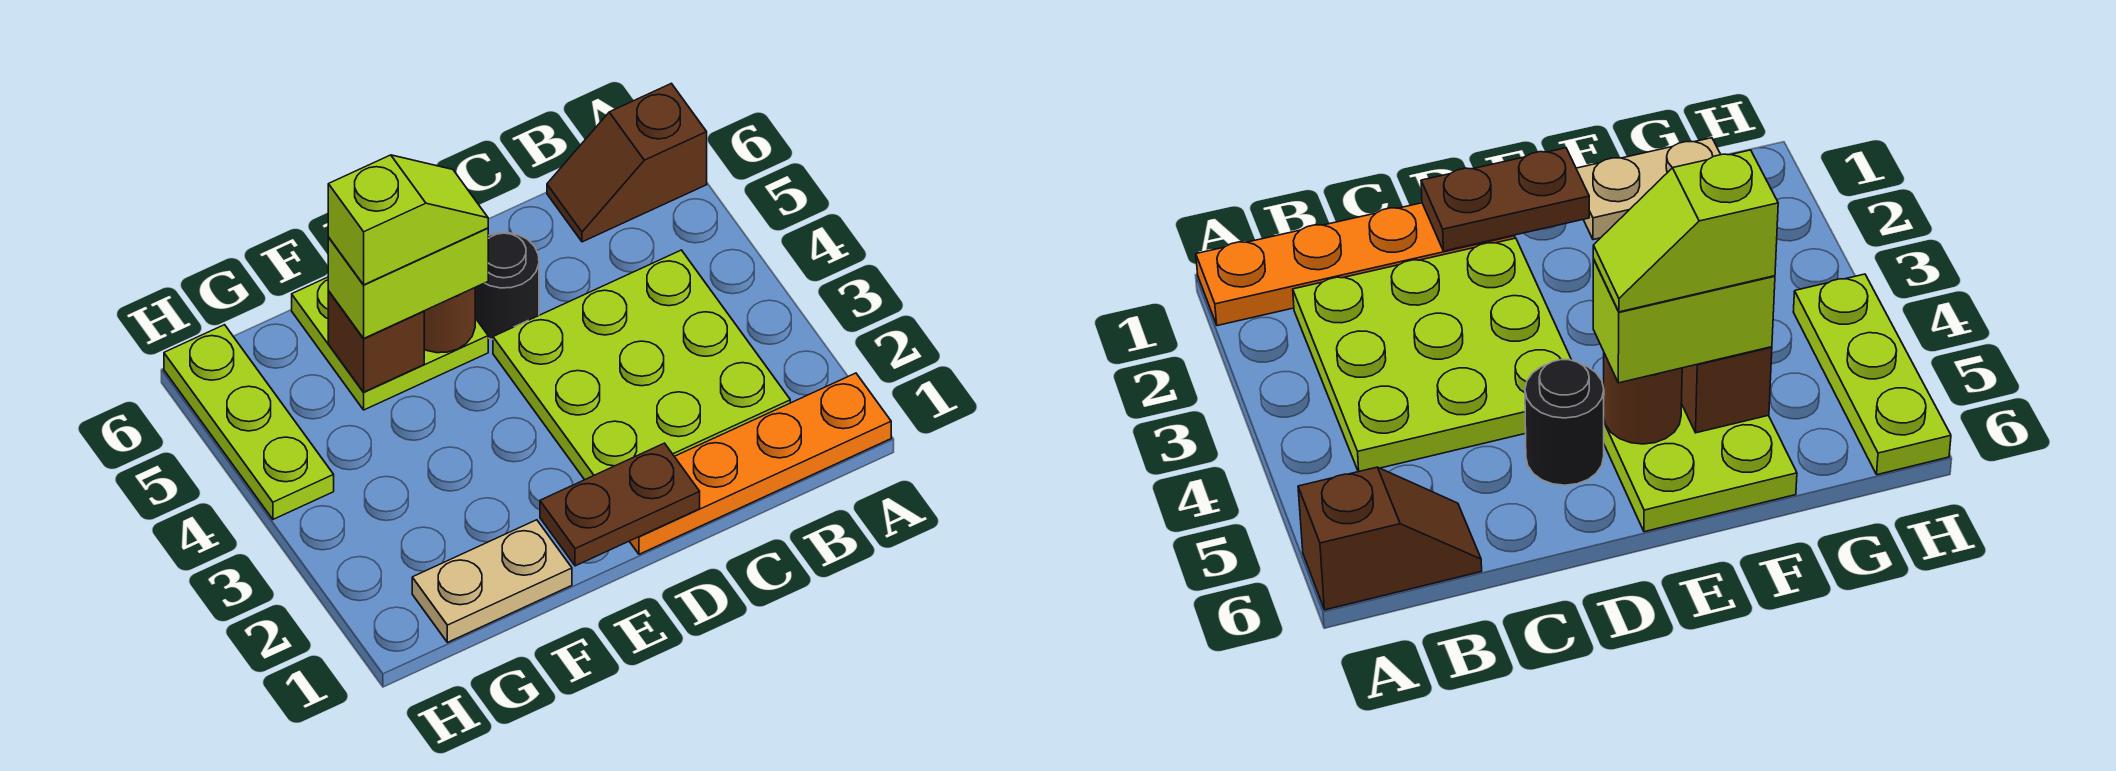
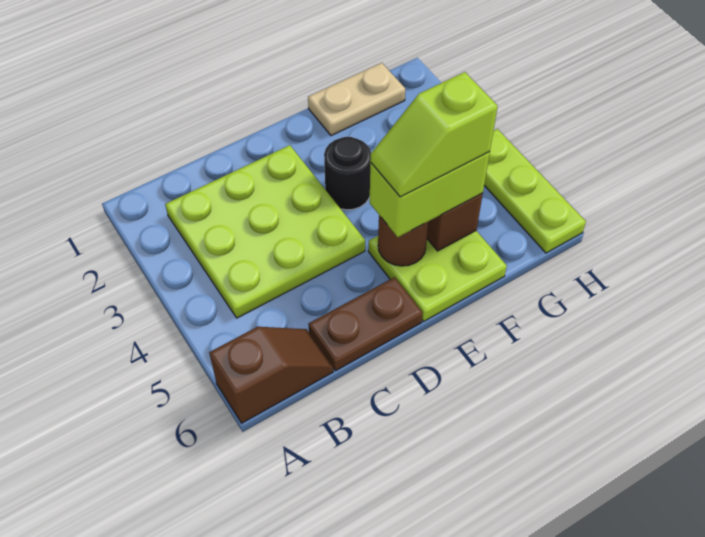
orange 1x4 plate [629,373,891,554] -> none
brown 1x2 plate [540,443,700,566] -> brown 1x2 plate moved to [308,277,423,371]
black 1x1 round brick [475,233,539,339] -> black 1x1 round brick moved to [324,137,371,210]

